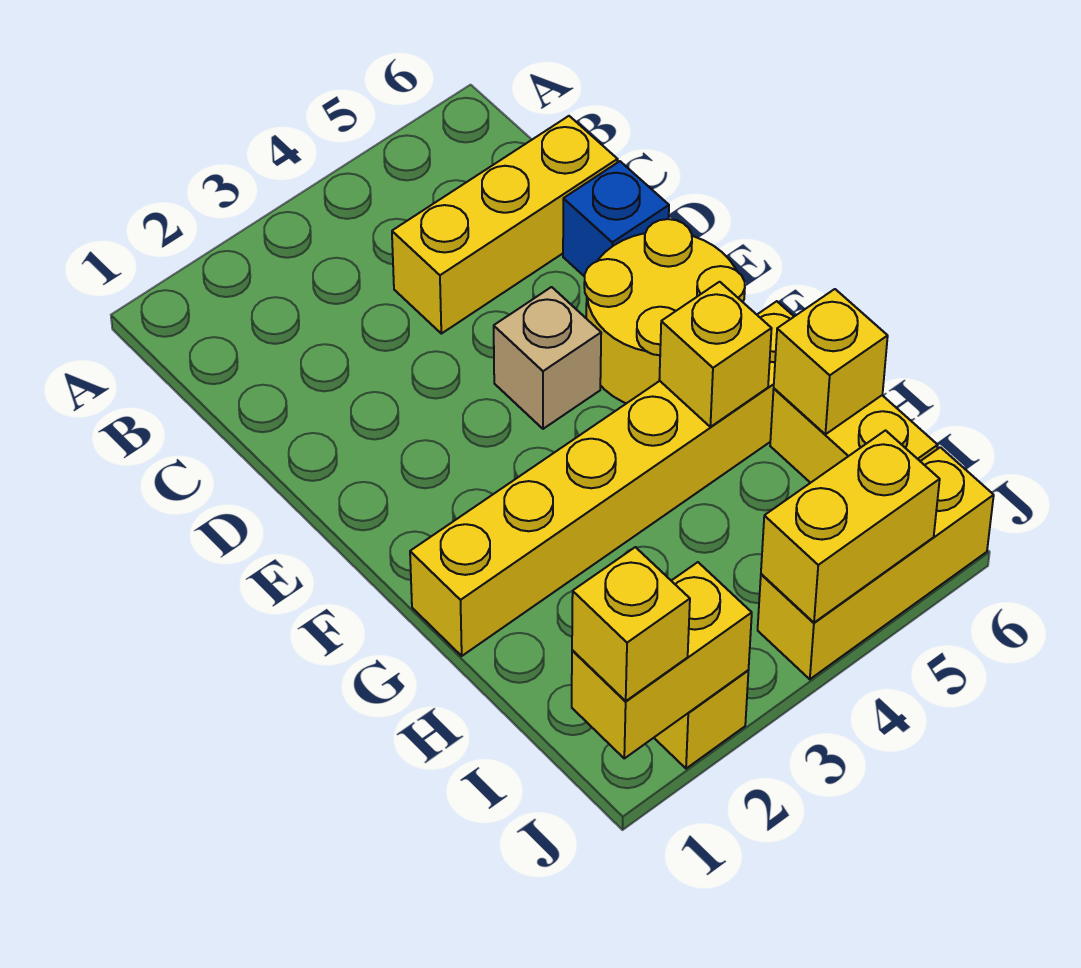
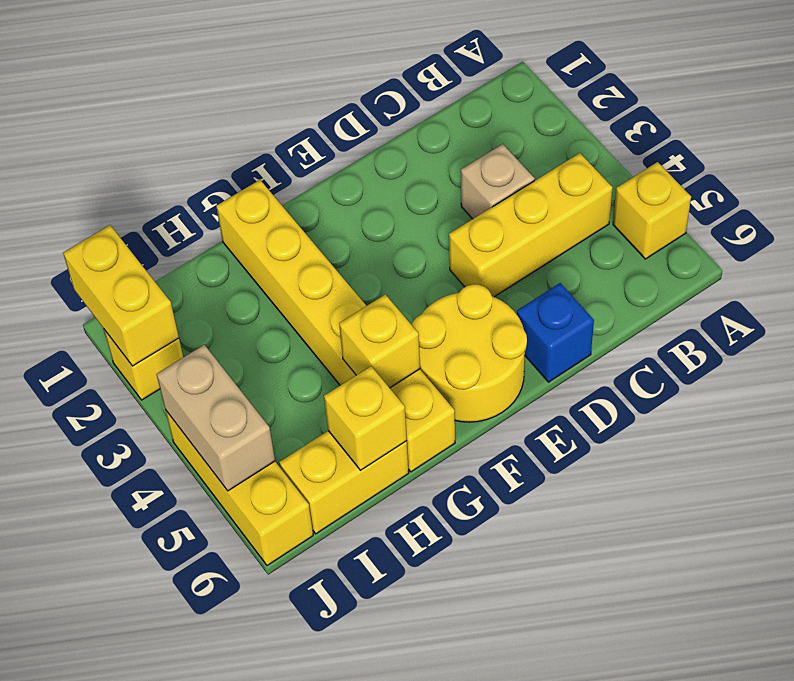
yellow 1x3 brick [392,116,618,334] -> yellow 1x3 brick turned to [449,153,613,297]
tan 1x1 brick [494,287,601,429] -> tan 1x1 brick moved to [461,144,535,219]
yellow 1x1 brick [572,547,690,701] -> yellow 1x1 brick moved to [613,162,691,259]
yellow 1x2 brick [761,431,940,623] -> tan 1x2 brick [157,345,275,491]

